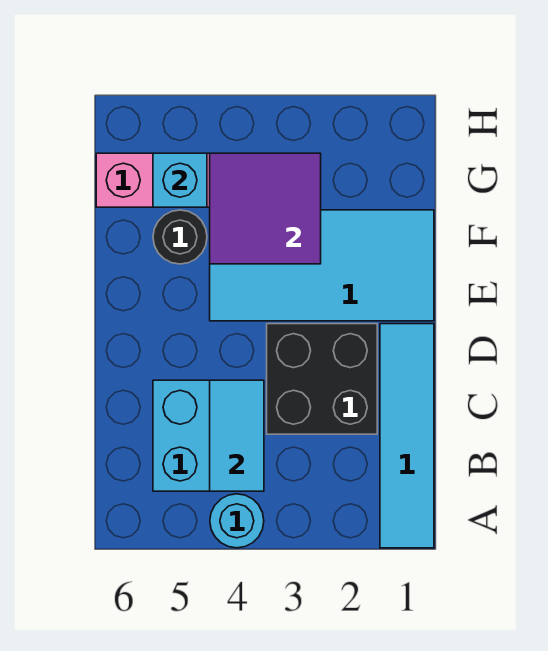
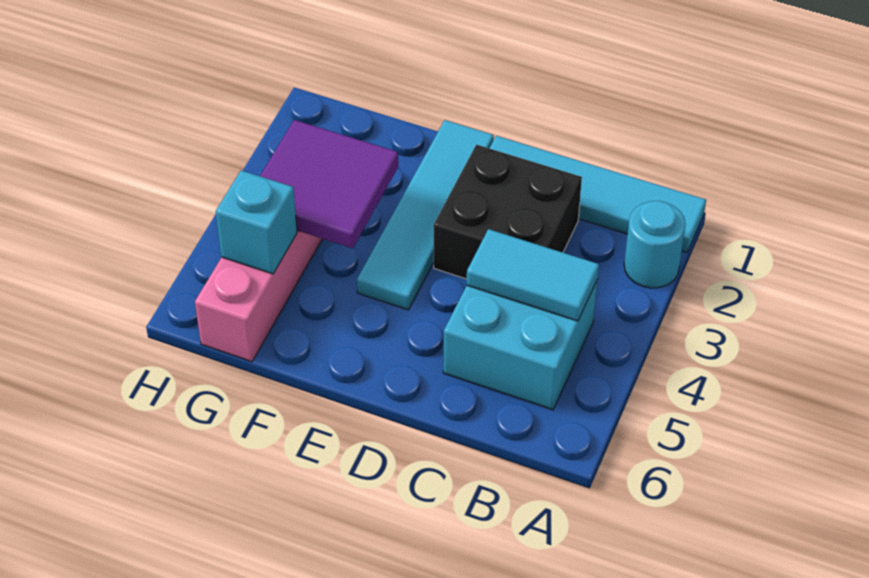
cyan 1x1 round brick [210,494,264,548] -> cyan 1x1 round brick moved to [624,201,686,288]
cyan 2x4 tile [210,210,434,321] -> cyan 1x4 tile [357,120,494,310]
black 1x1 round brick [153,210,207,264] -> none

